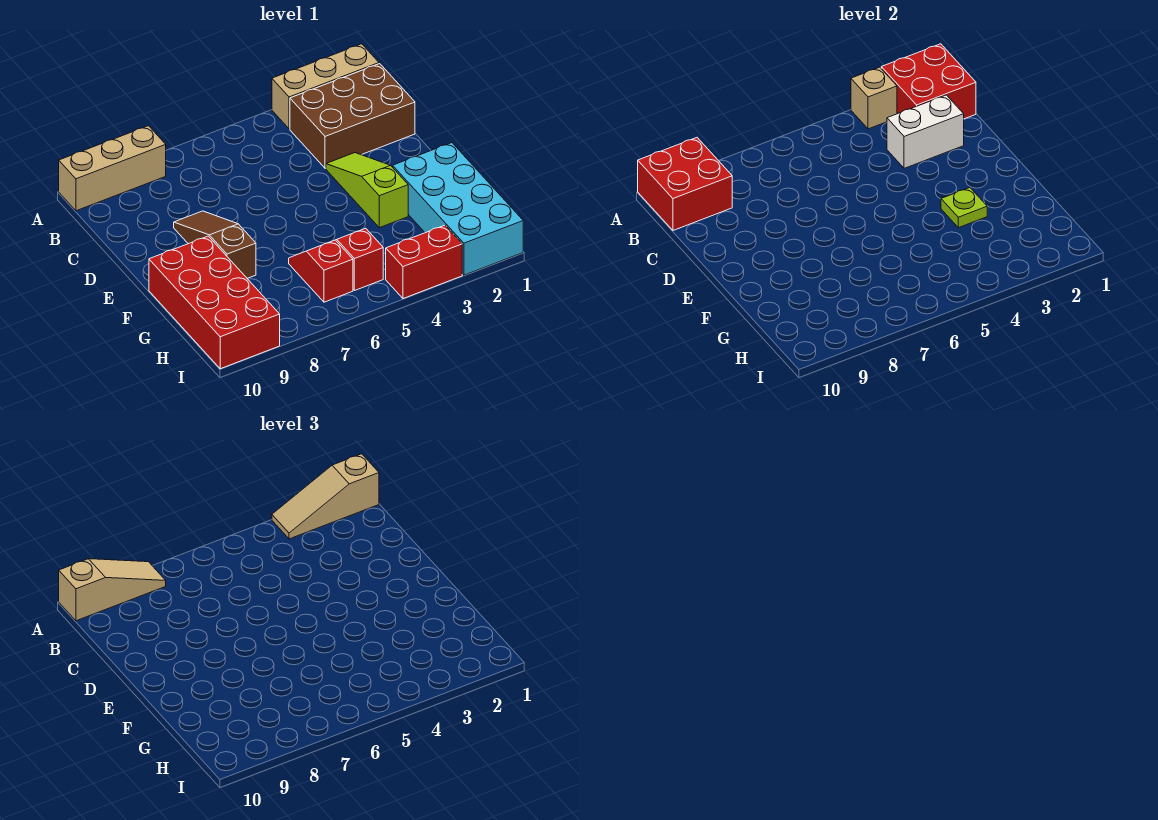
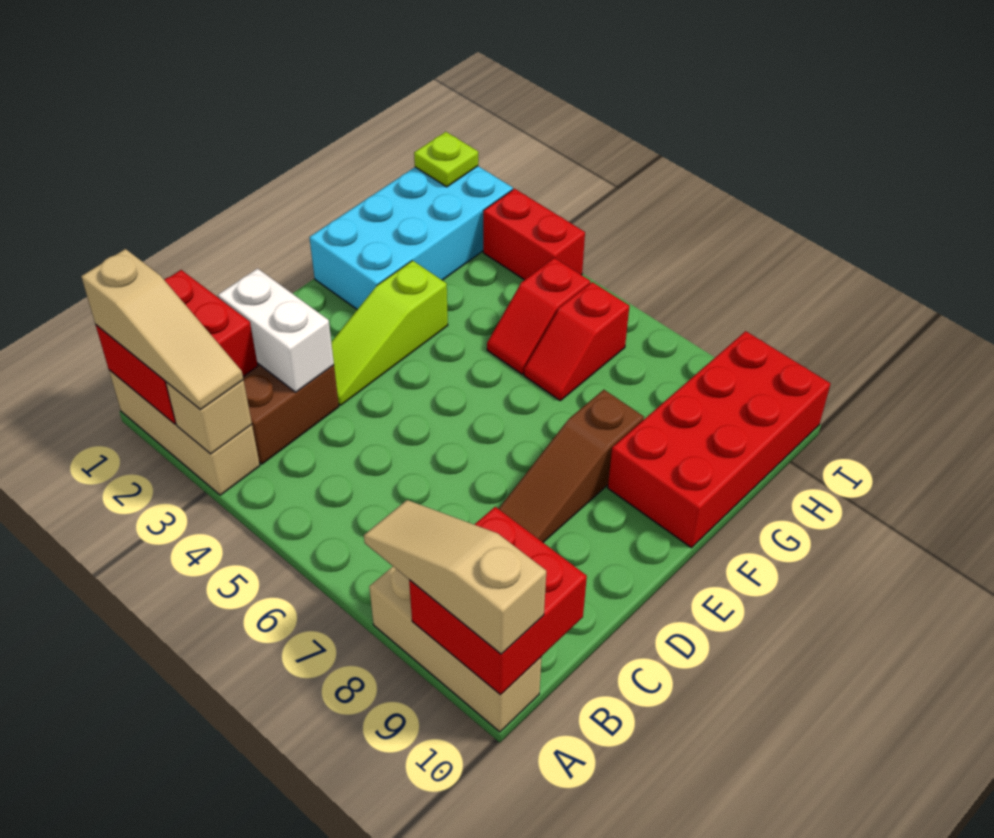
lime 1x1 plate [941,188,987,228] -> lime 1x1 plate moved to [414,132,478,187]

